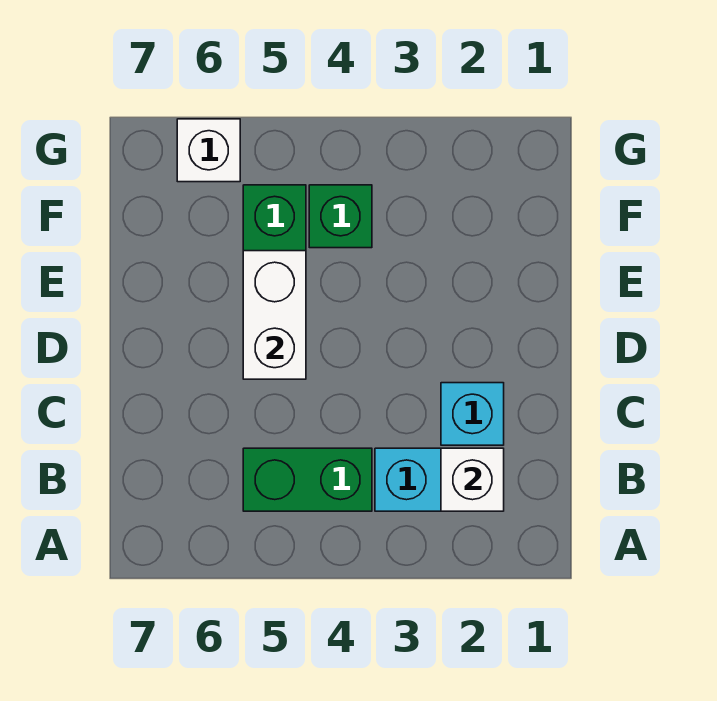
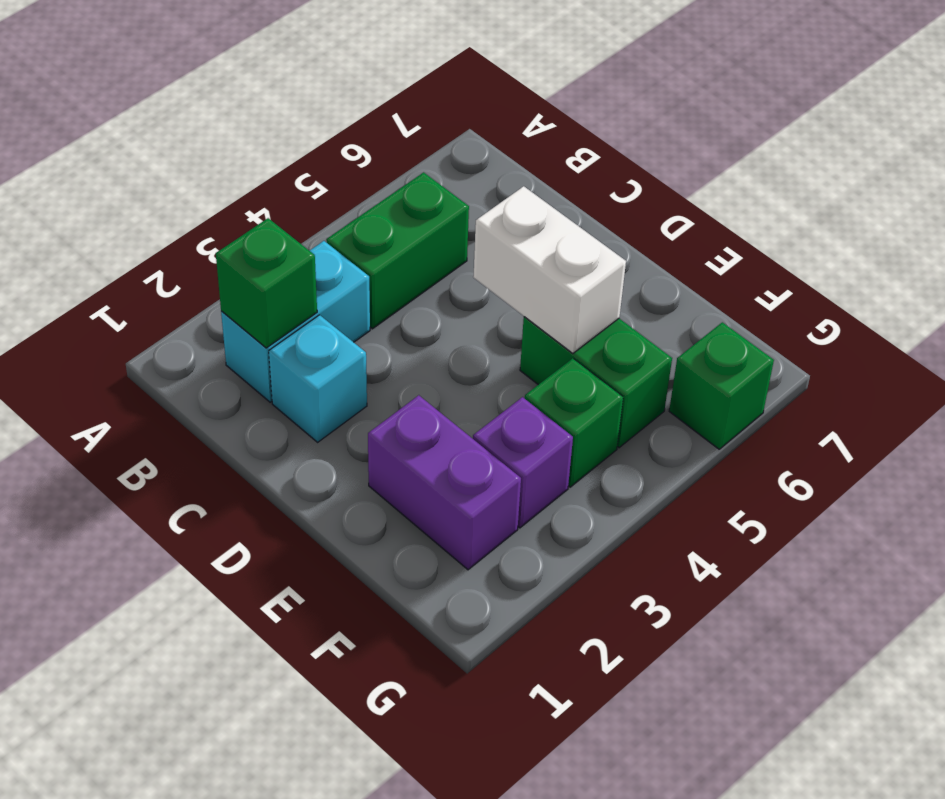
white 1x1 brick [441,448,504,511] -> green 1x1 brick [216,218,317,348]
none -> purple 1x2 brick [368,395,521,570]
none -> purple 1x1 brick [473,397,573,528]
white 1x1 brick [177,119,240,182] -> green 1x1 brick [669,322,774,449]

